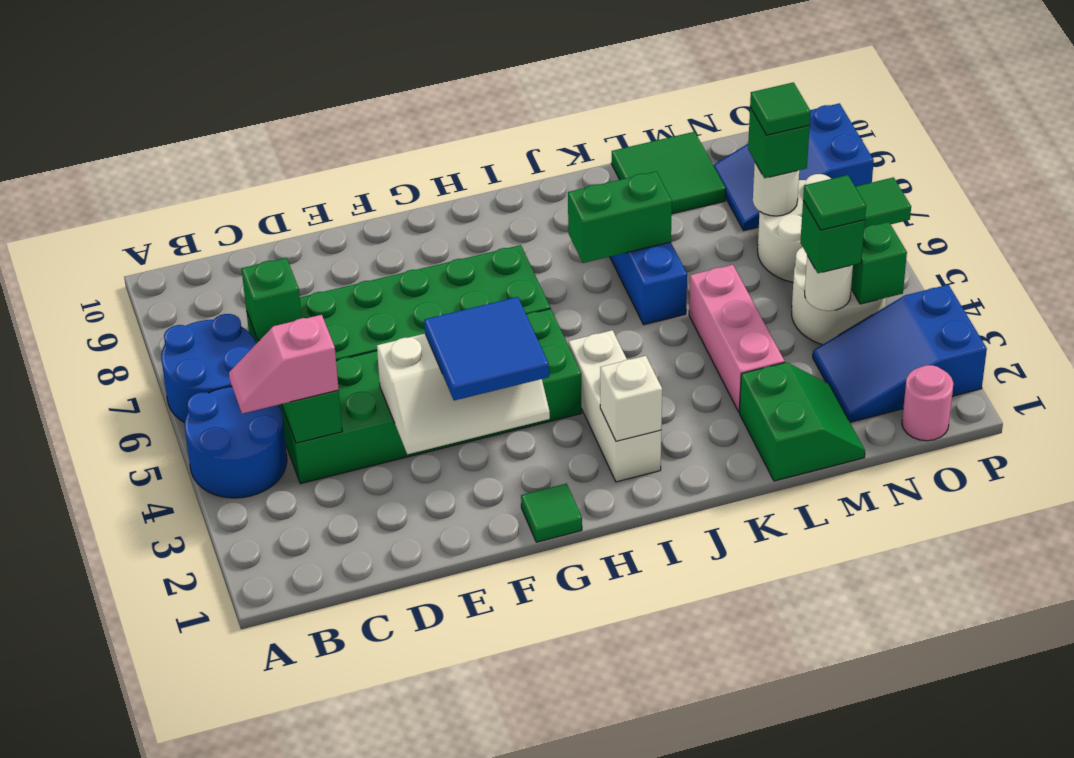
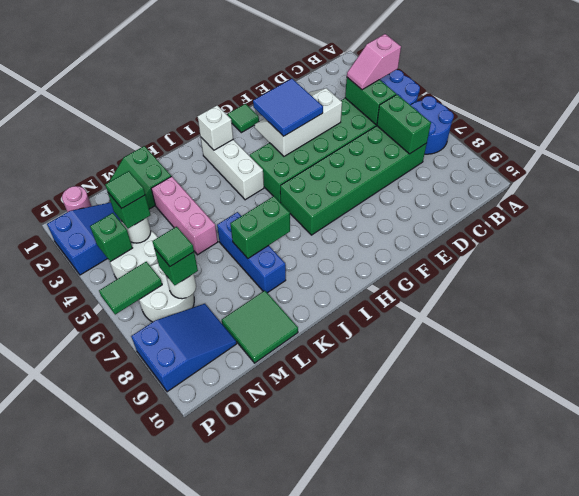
pink 1x2 slope [229,315,339,414] -> pink 1x2 slope turned to [347,34,401,90]
green 1x1 brick [241,258,302,341] -> green 1x2 brick [377,95,431,154]

